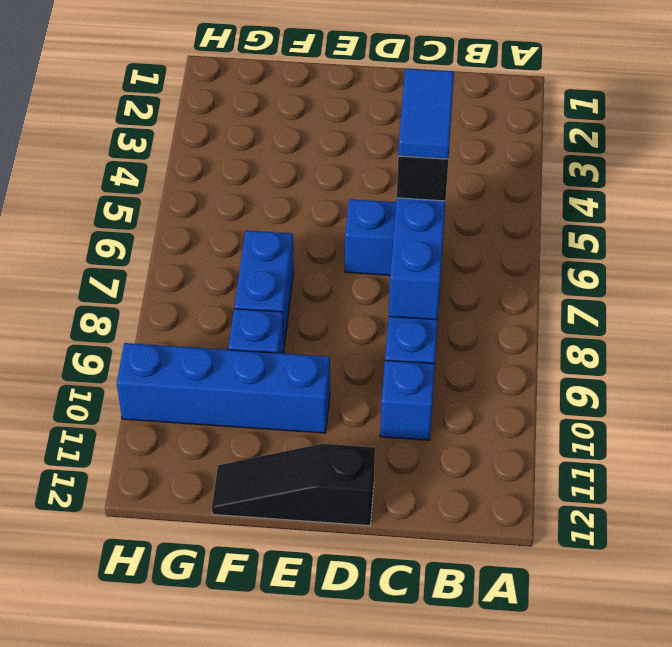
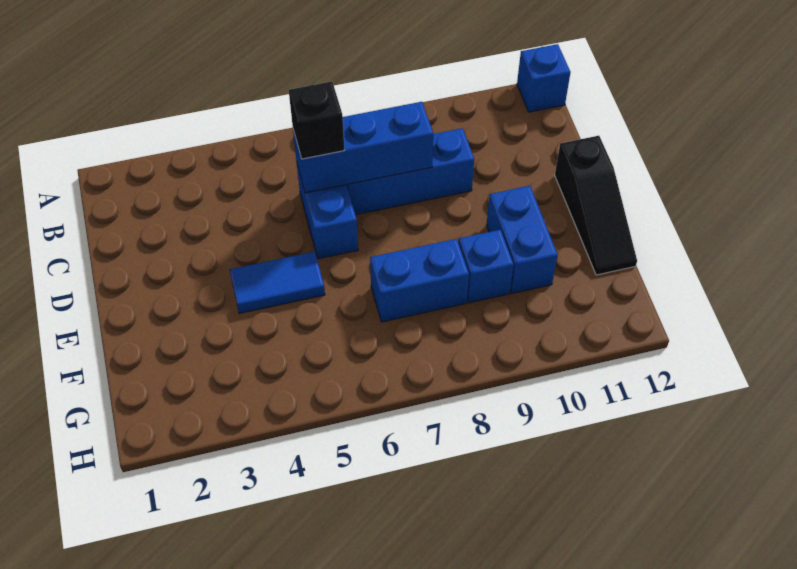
blue 1x2 tile [398,68,454,159] -> blue 1x2 tile moved to [230,251,325,314]
blue 1x1 brick [380,360,435,440] -> blue 1x1 brick moved to [517,44,571,112]
blue 1x4 brick [117,343,330,433] -> blue 1x2 brick [486,186,558,293]

